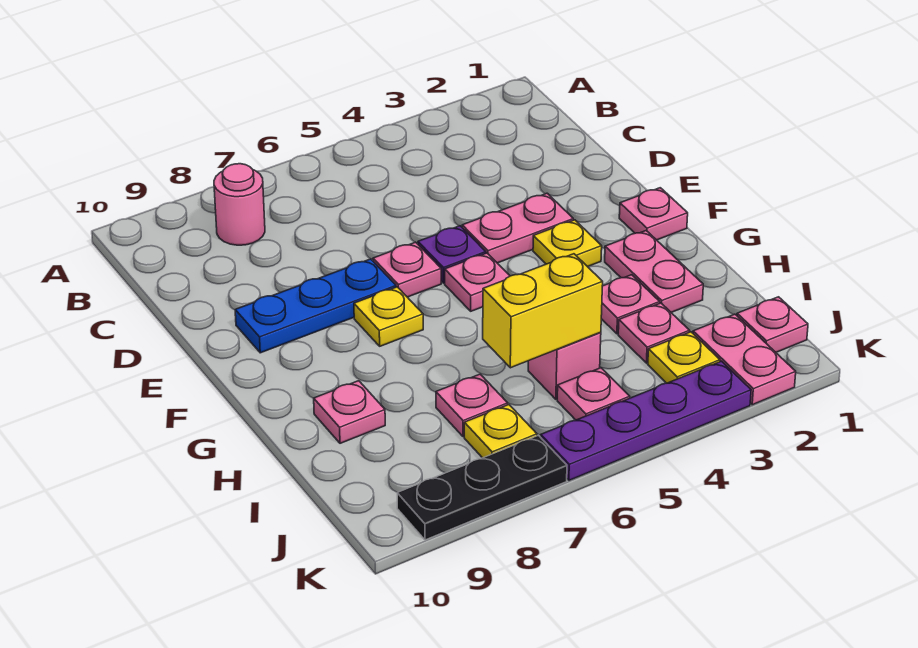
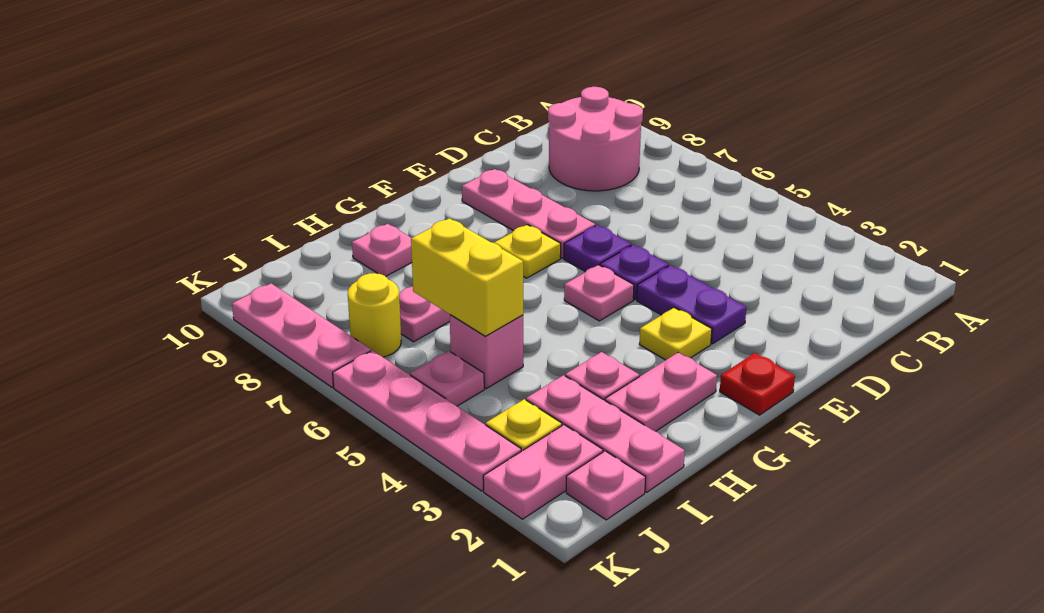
pink 1x1 round brick [214,164,265,245] -> pink 2x2 round brick [548,87,643,191]
pink 1x2 plate [462,193,573,263] -> purple 1x2 plate [637,265,746,344]
pink 1x1 plate [373,242,441,297] -> purple 1x1 plate [564,225,631,272]
blue 1x3 plate [235,259,396,353] -> pink 1x3 plate [462,169,595,258]
pink 1x1 plate [619,188,688,240] -> red 1x1 plate [720,353,795,415]
pink 1x1 plate [618,303,690,363] -> pink 1x3 plate [526,375,685,492]
yellow 1x1 plate [464,405,537,458] -> yellow 1x1 round brick [348,273,401,357]
purple 1x4 plate [541,361,751,480] -> pink 1x4 plate [333,350,521,491]
black 1x3 plate [397,435,567,540] -> pink 1x3 plate [232,283,371,388]

